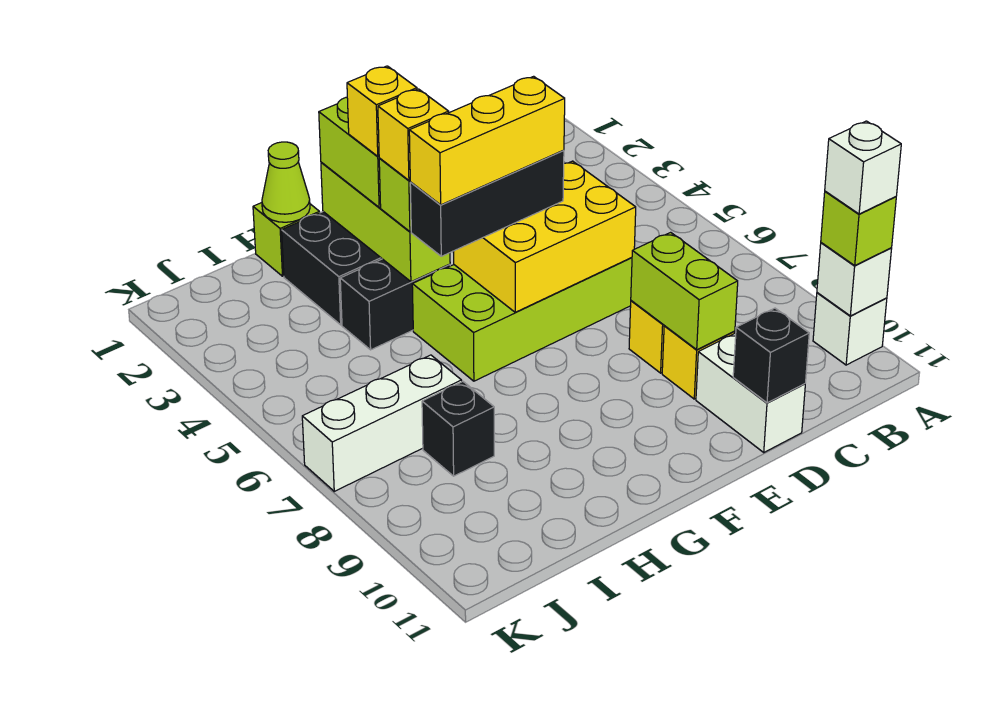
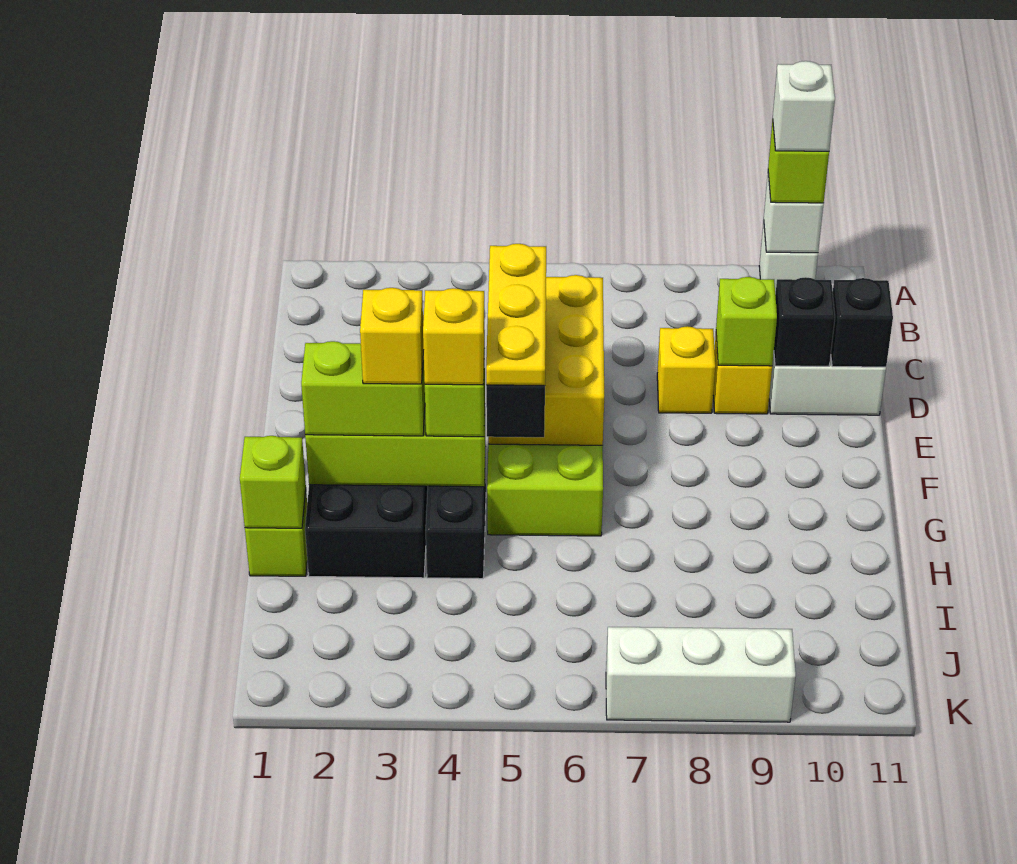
lime 1x2 brick [631,232,738,350] -> lime 1x1 brick [716,277,777,366]
yellow 1x3 brick [409,76,565,205] -> yellow 1x3 plate [486,244,546,386]
lime 1x1 cone [262,142,310,222] -> lime 1x1 brick [240,436,306,528]
white 1x3 brick [302,355,462,491] -> white 1x3 brick turned to [606,627,796,722]
black 1x1 brick [422,382,494,476] -> black 1x1 brick moved to [774,277,835,366]

